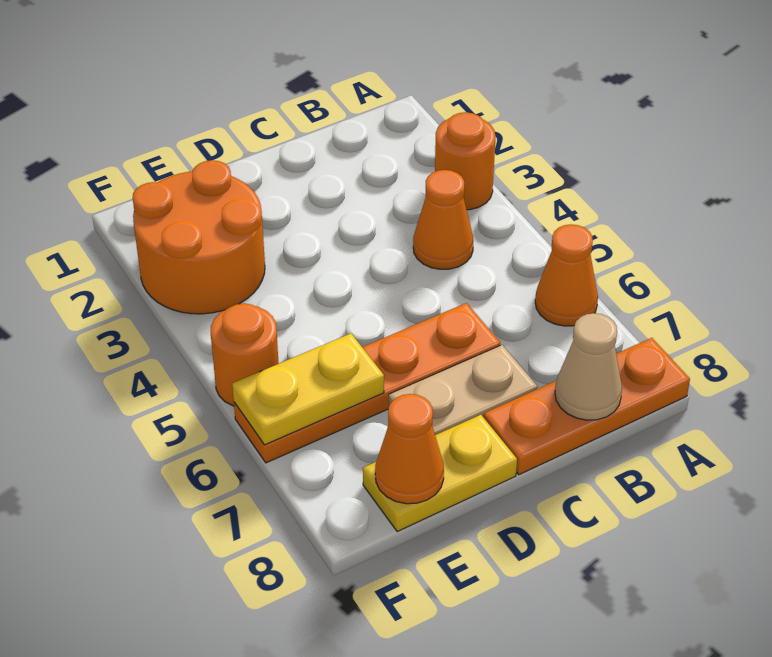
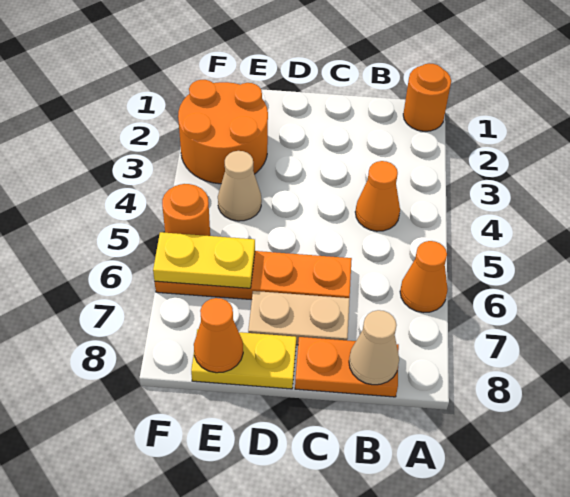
orange 1x1 round brick [435,112,496,210] -> orange 1x1 round brick moved to [403,63,451,131]
orange 1x3 plate [484,338,690,475] -> orange 1x2 plate [295,337,399,397]
none -> tan 1x1 cone [218,151,262,221]

